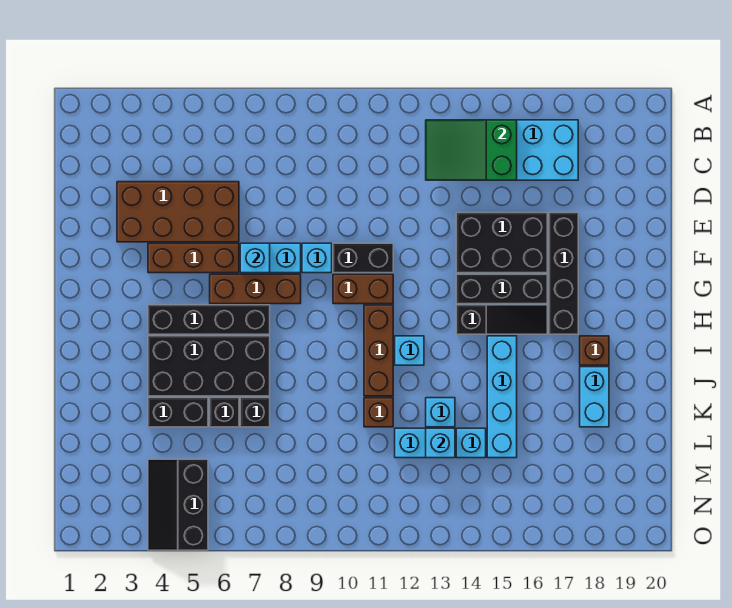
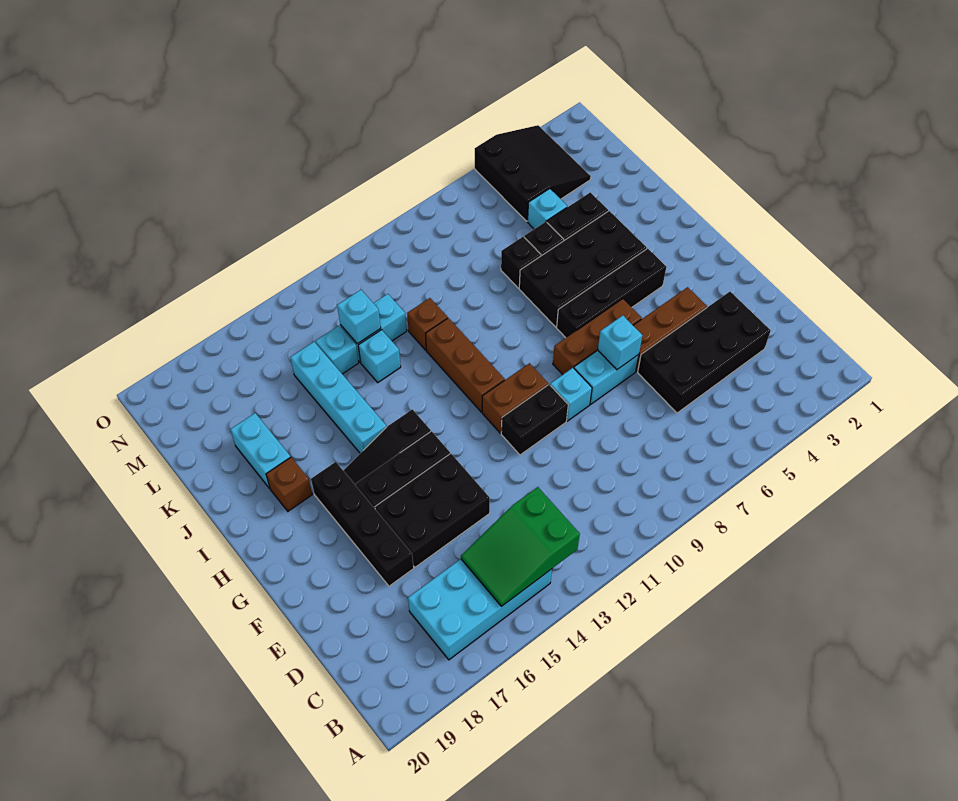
green 2x3 slope [426,120,517,180] -> green 2x3 slope turned to [461,487,580,607]
brown 2x4 brick [117,182,239,242] -> black 2x4 brick [638,292,771,413]
cyan 1x1 brick [395,336,424,365] -> cyan 1x1 brick moved to [528,189,567,229]
black 2x3 slope [148,459,208,550] -> black 3x3 slope [475,125,591,221]

